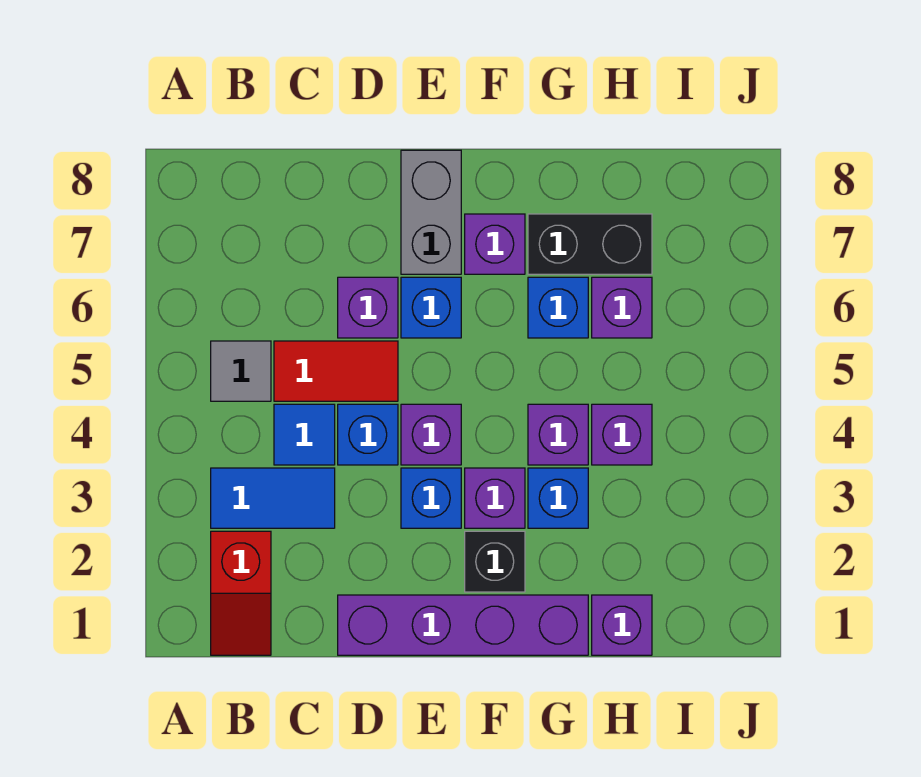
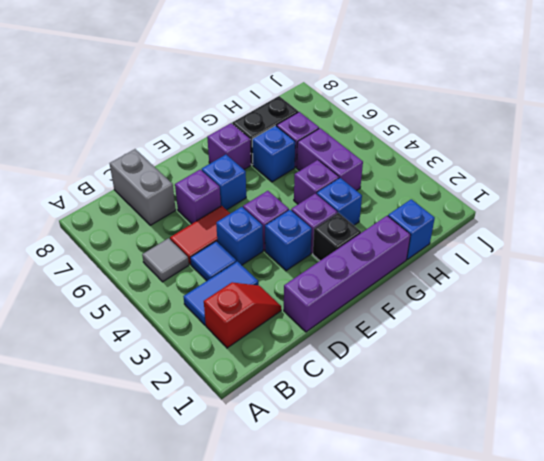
red 1x2 slope [211,531,271,655] -> red 1x2 slope turned to [204,282,281,348]
grey 1x2 brick [401,150,461,274] -> grey 1x2 brick moved to [110,149,176,225]
purple 1x1 brick [592,595,652,655] -> blue 1x1 brick [388,199,435,260]
purple 1x1 brick [592,404,652,465] -> purple 1x2 brick [297,128,363,191]

